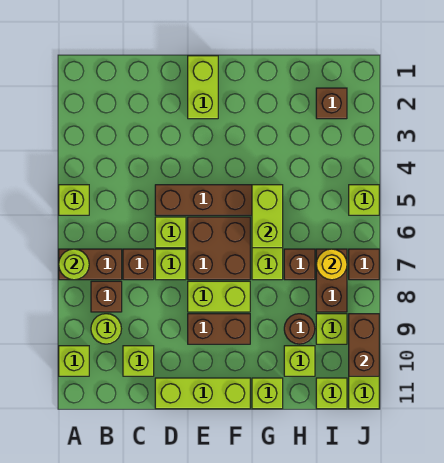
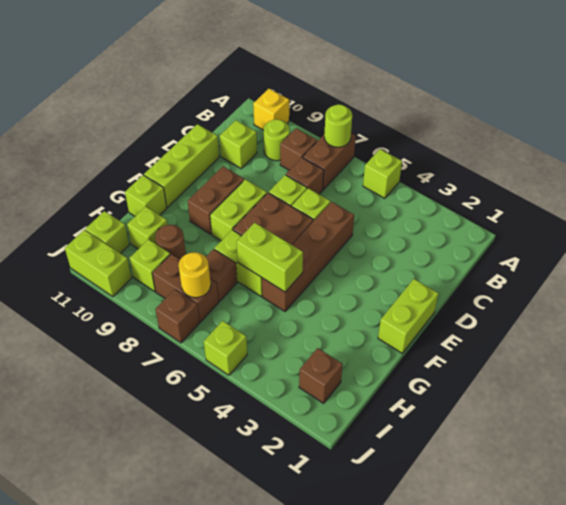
lime 1x1 brick [59,346,89,376] -> yellow 1x1 brick [253,89,289,130]
lime 1x2 brick [188,56,218,119] -> lime 1x2 brick turned to [378,279,439,353]
brown 1x2 brick [349,314,379,376] -> none

